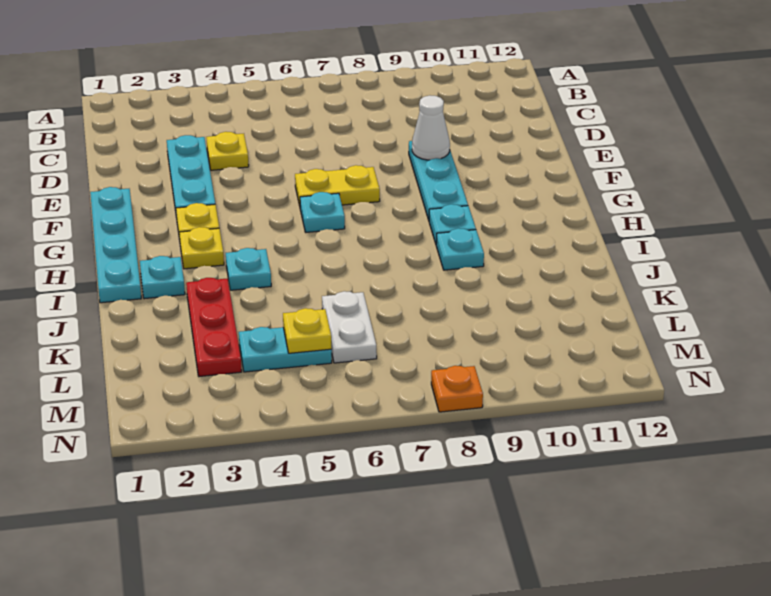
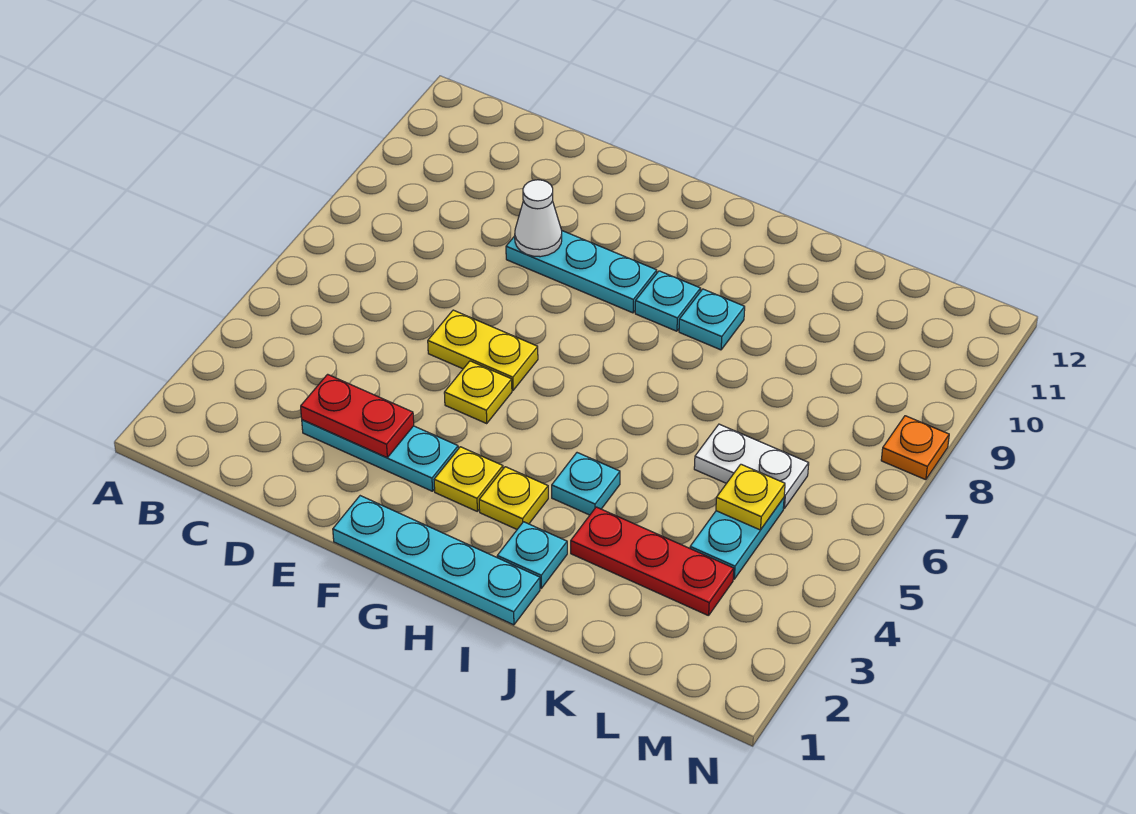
none -> red 1x2 plate [301,374,414,457]
yellow 1x1 plate [206,132,249,170] -> yellow 1x1 plate moved to [444,361,512,423]
yellow 1x2 plate [295,165,380,206] -> yellow 1x2 plate turned to [428,310,538,390]
cyan 1x1 plate [300,192,345,232] -> none

